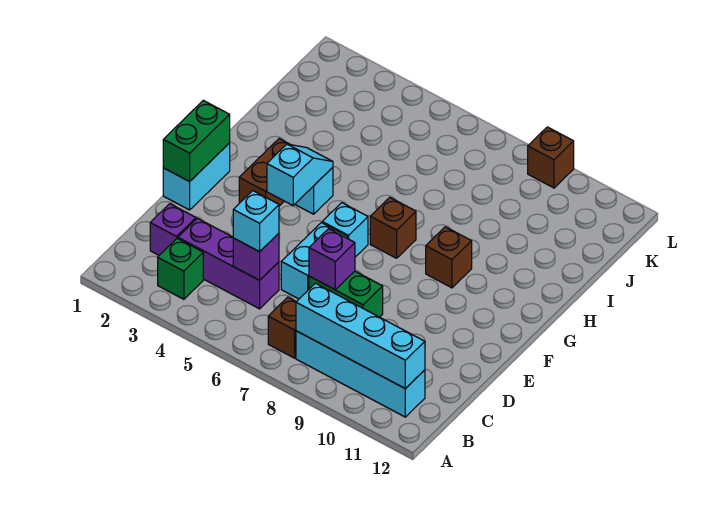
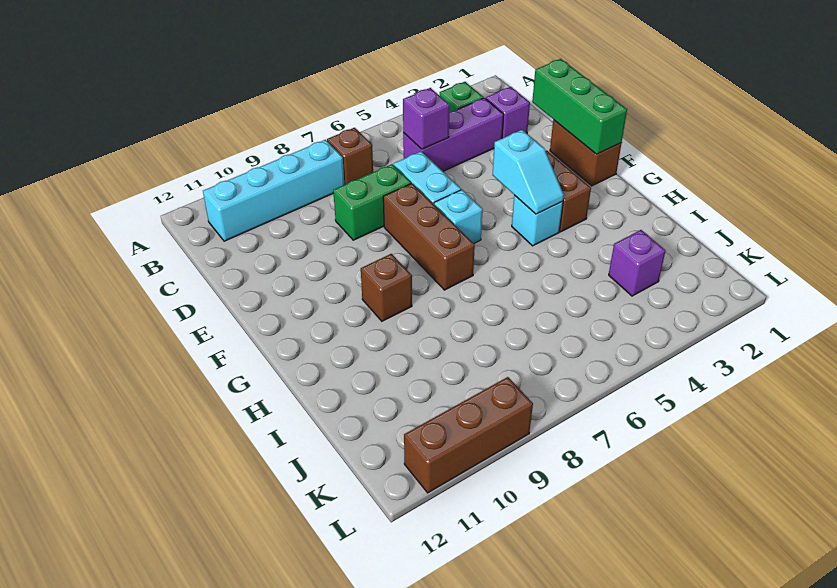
cyan 1x4 brick [296,283,425,389] -> none
cyan 1x1 brick [233,191,279,252] -> none
purple 1x1 brick [309,229,355,290] -> purple 1x1 brick moved to [609,230,666,296]
cyan 1x2 brick [163,143,230,210] -> brown 1x2 brick [550,120,621,186]
green 1x2 brick [163,100,230,181] -> green 1x3 brick [532,59,627,154]
brown 1x1 brick [370,198,416,258] -> brown 1x3 brick [383,183,475,290]
brown 1x1 brick [528,127,574,188] -> brown 1x3 brick [404,377,533,493]

